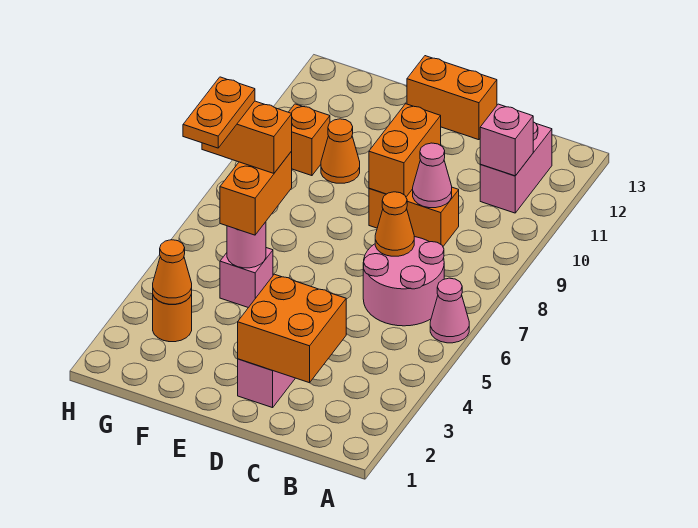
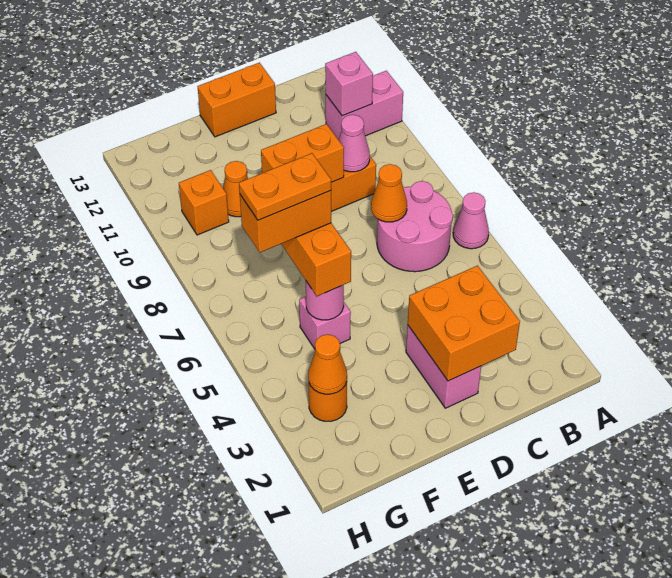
pink 1x2 brick [480,122,552,213] -> pink 1x2 brick turned to [326,71,403,140]
orange 1x2 brick [369,104,441,197] -> orange 1x2 brick turned to [261,124,344,182]
orange 1x2 plate [183,77,255,148] -> orange 1x2 plate turned to [239,153,331,220]

